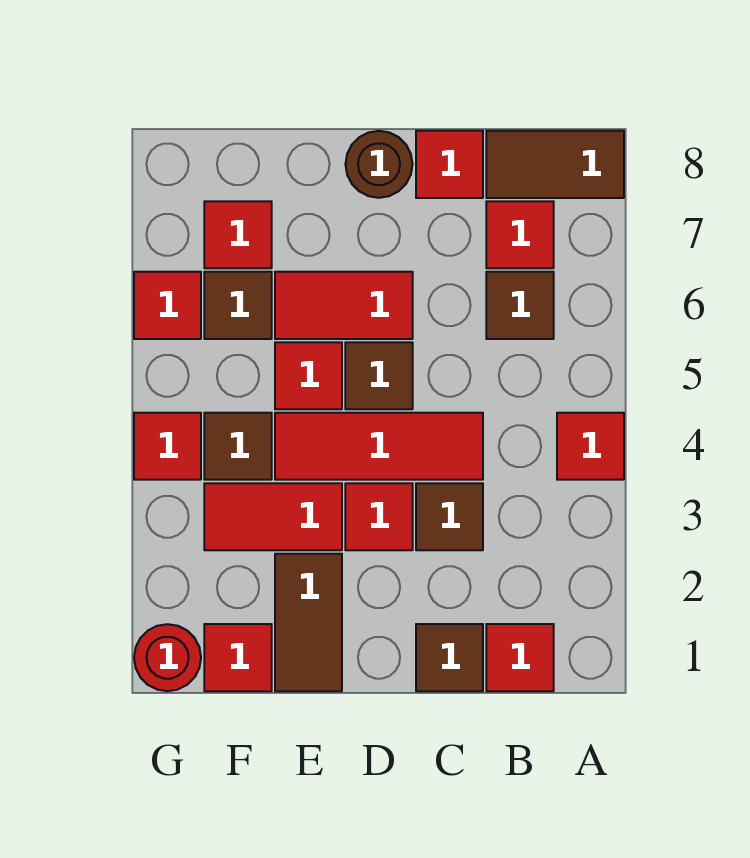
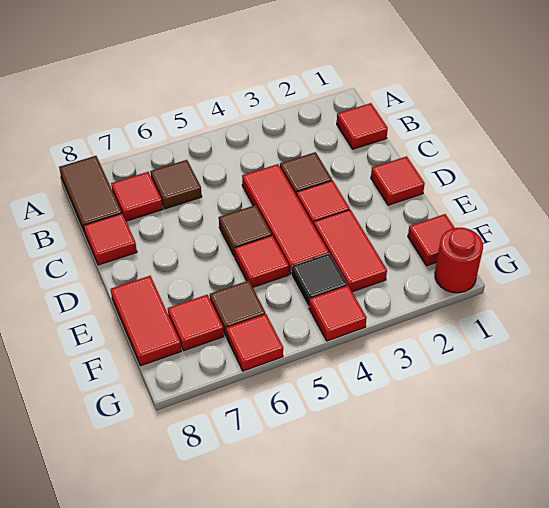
red 1x1 tile [557,413,624,480] -> red 1x1 tile moved to [371,156,425,205]
brown 1x1 tile [416,624,483,691] -> none
red 1x2 tile [275,272,413,339] -> red 1x2 tile moved to [111,276,181,366]
brown 1x1 round brick [345,131,413,198] -> none
brown 1x2 tile [275,554,342,691] -> none
brown 1x1 tile [204,413,272,480] -> black 1x1 tile [291,253,347,307]

